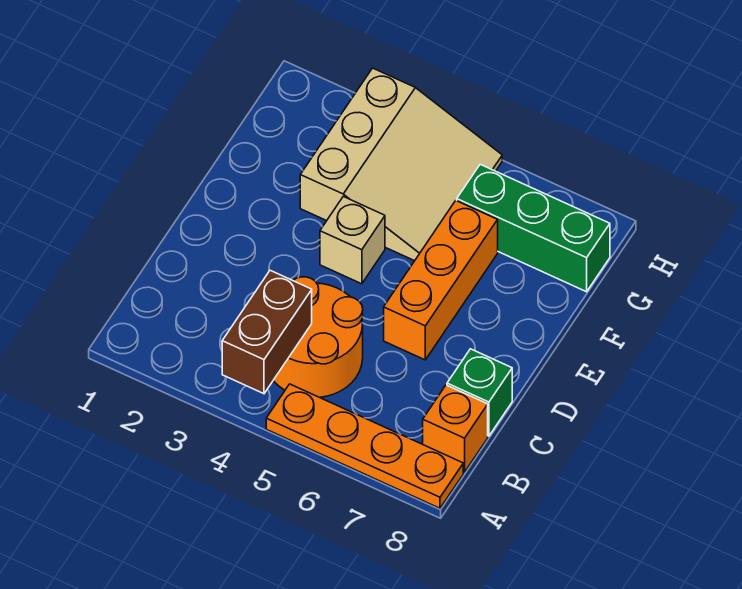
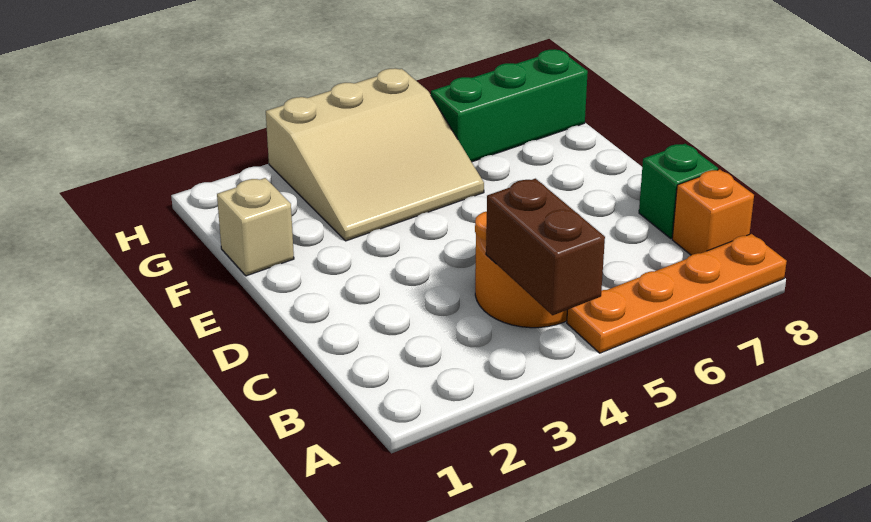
orange 1x3 brick [384,201,498,360] -> none
tan 1x1 brick [320,196,385,284] -> tan 1x1 brick moved to [217,178,294,276]
tan 3x3 slope [300,68,502,261] -> tan 3x3 slope turned to [266,68,484,241]

